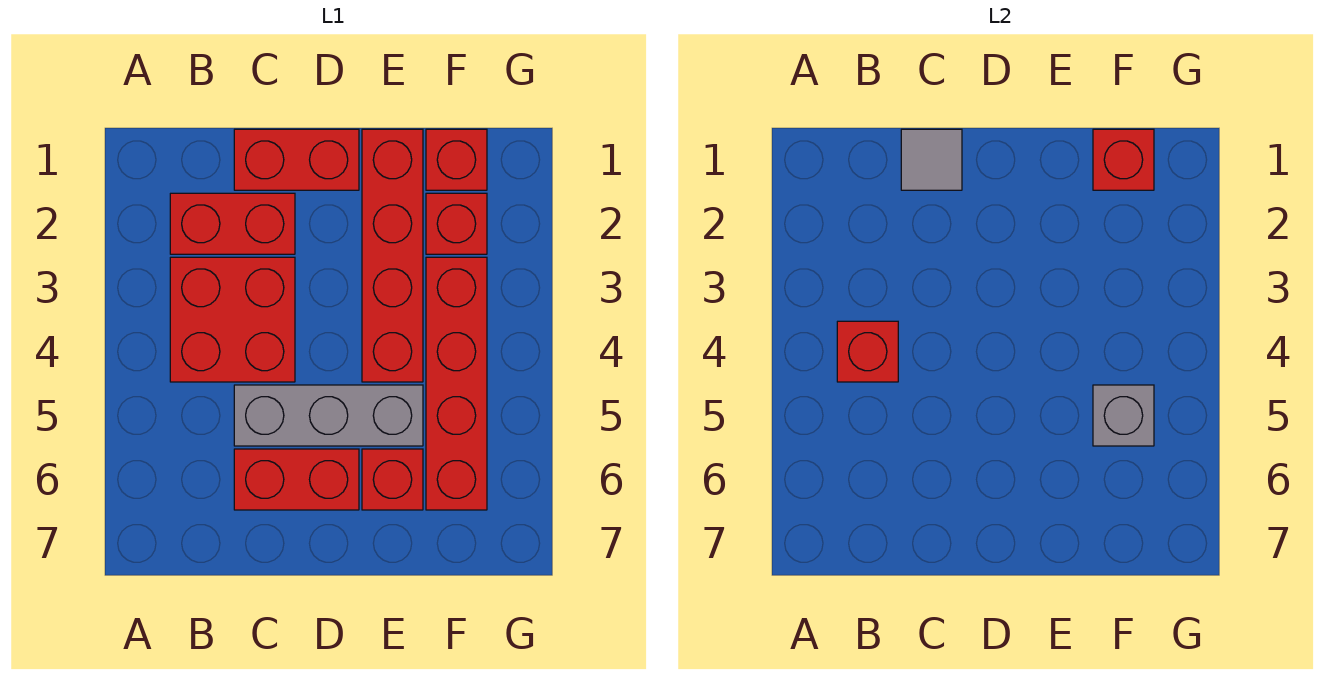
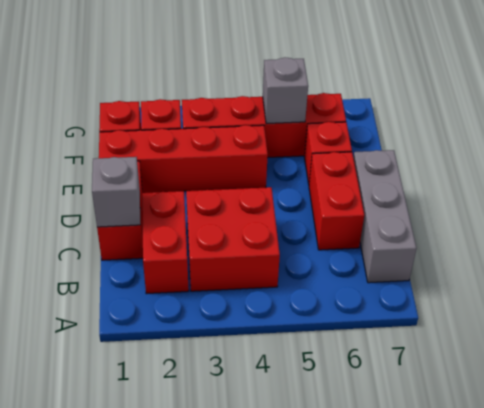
red 1x1 brick [837,321,898,382] -> none
grey 1x1 tile [901,129,962,190] -> grey 1x1 brick [92,157,140,227]
grey 1x3 brick [234,385,423,446] -> grey 1x3 brick moved to [353,150,416,283]
red 1x1 brick [1093,129,1154,190] -> none

